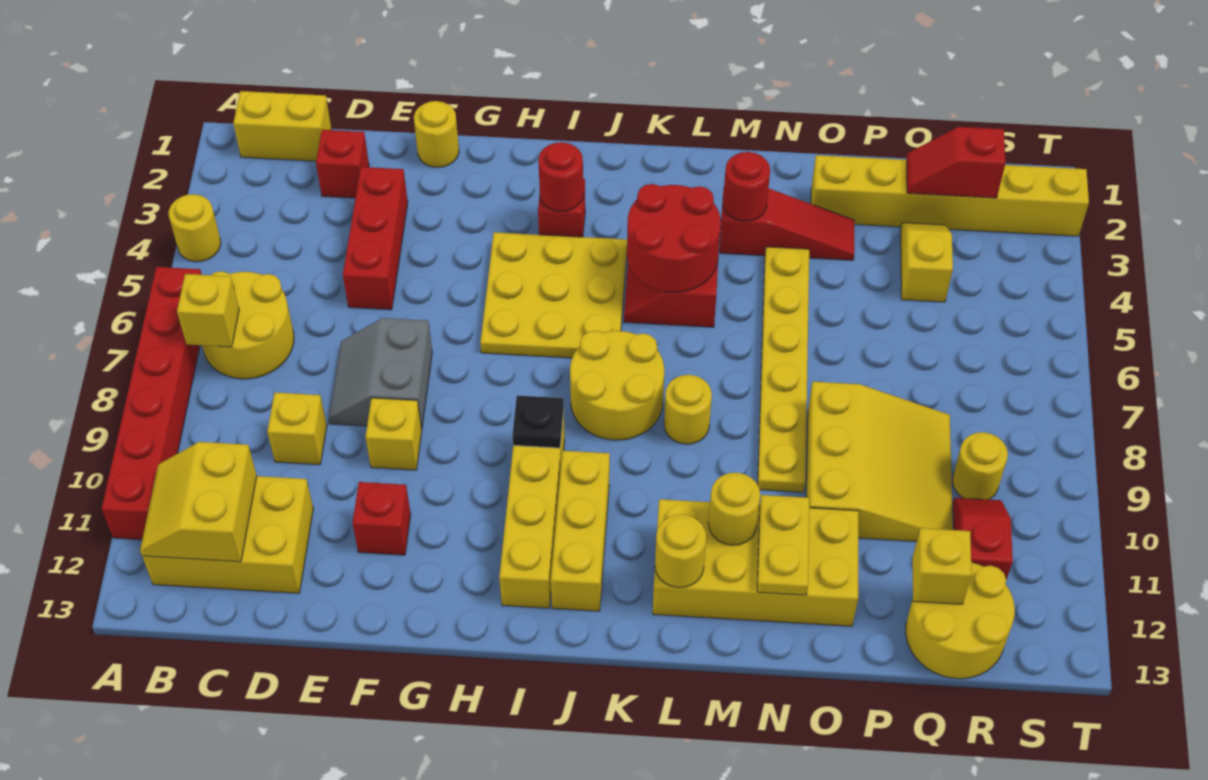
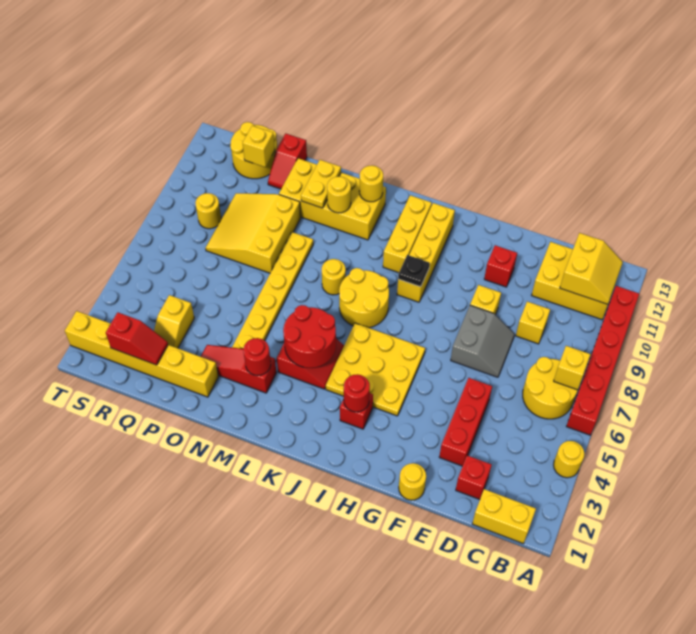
red 1x2 slope [953,498,1013,580] -> red 1x2 slope moved to [268,134,307,189]

